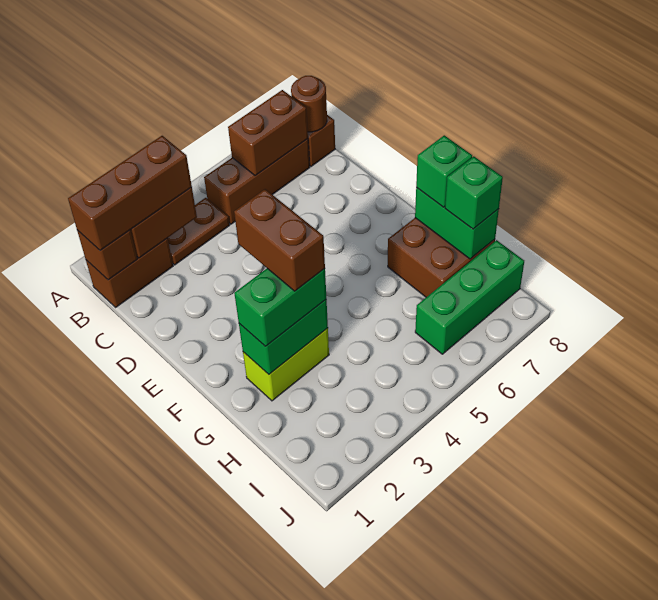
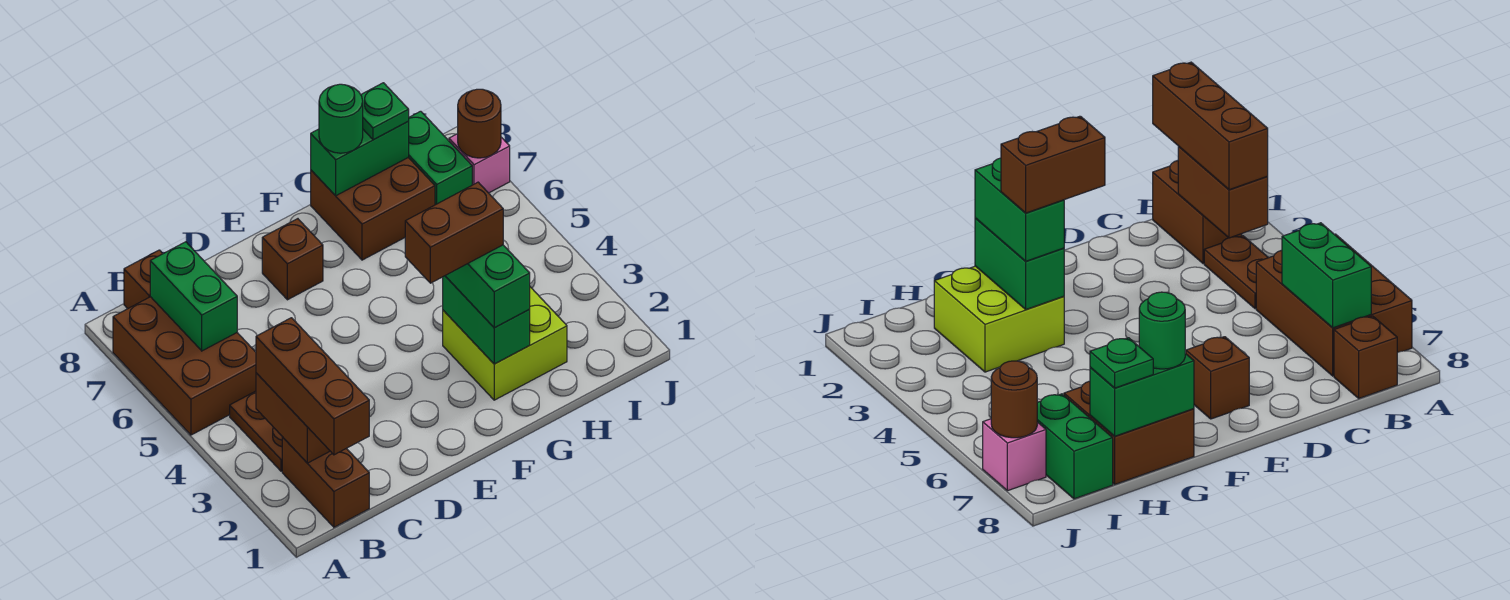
brown 1x1 brick [77,230,137,280] -> brown 1x1 brick moved to [262,219,323,300]
brown 1x3 brick [204,139,310,224] -> brown 2x3 brick [113,297,256,435]
brown 1x2 brick [228,90,308,176] -> green 1x2 brick [150,242,237,351]
brown 1x1 round brick [291,76,327,132] -> brown 1x1 round brick moved to [458,89,501,158]
lime 1x2 brick [243,328,329,401] -> lime 2x2 brick [443,287,567,400]
green 1x1 brick [416,135,472,207] -> green 1x1 round brick [319,84,363,153]
green 1x1 brick [445,156,503,229] -> green 1x1 plate [361,83,409,140]
green 1x3 brick [415,240,524,354] -> green 1x2 brick [408,111,472,205]
none -> pink 1x1 brick [449,134,510,193]

